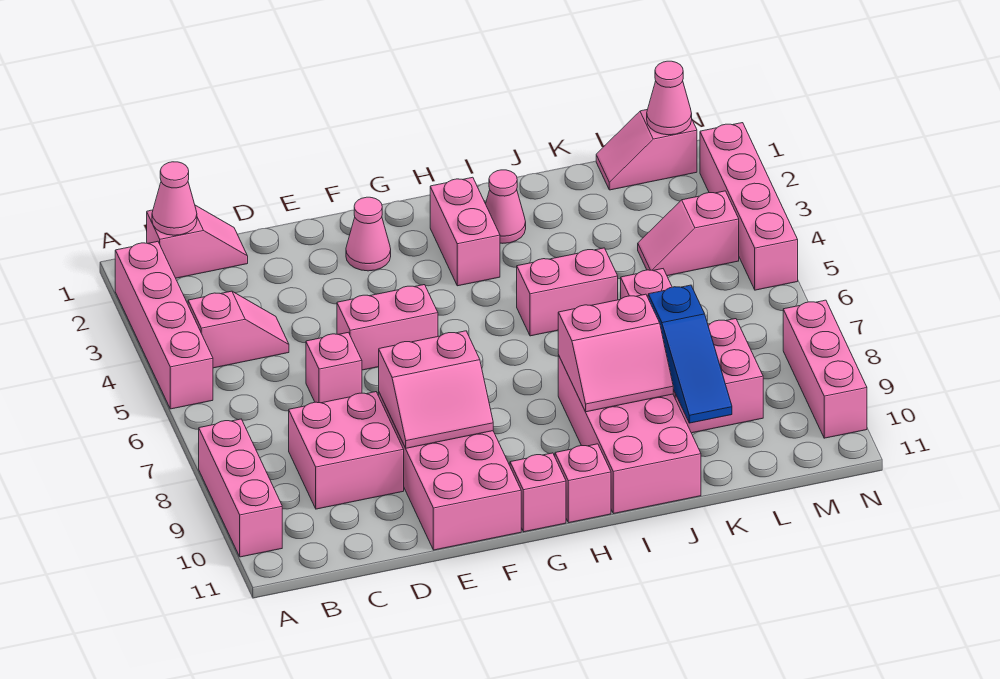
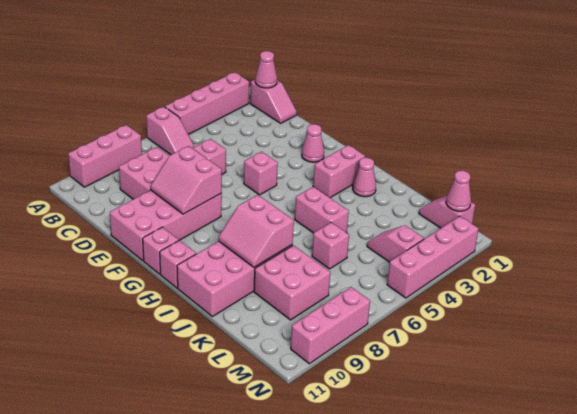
pink 1x2 slope [188,291,289,368] -> pink 1x2 slope moved to [146,107,194,155]
pink 1x2 brick [337,285,438,370] -> pink 1x1 brick [244,152,278,195]
blue 1x3 slope [648,285,732,423] -> none

